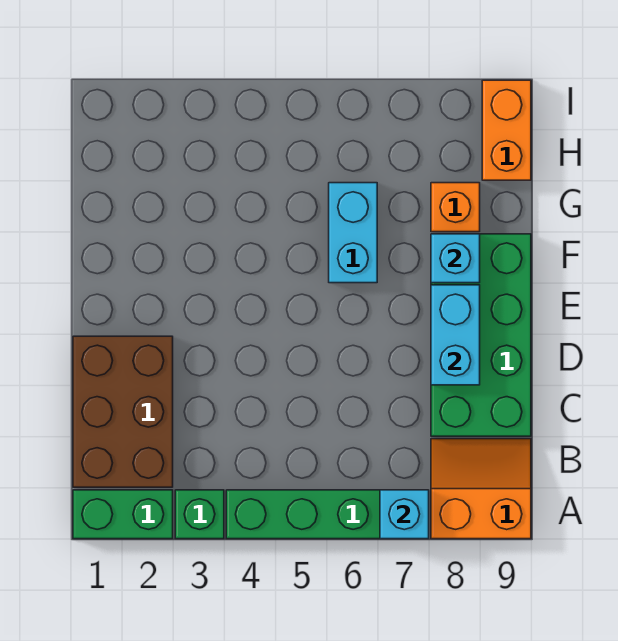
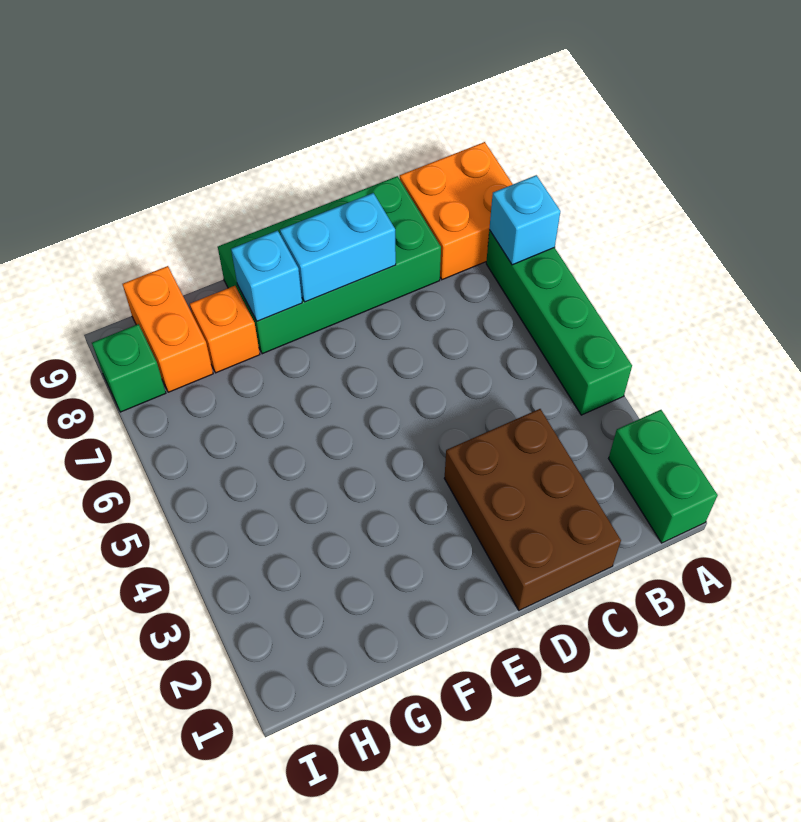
green 1x1 brick [175,490,224,539] -> green 1x1 brick moved to [92,324,166,412]
orange 2x2 slope [431,439,531,539] -> orange 2x2 brick [400,142,513,280]
brown 2x3 brick [73,336,173,487] -> brown 2x3 brick turned to [444,409,621,610]
cyan 1x2 brick [329,183,377,283] -> none
orange 1x2 brick [482,80,531,180] -> orange 1x2 brick turned to [123,266,213,392]

